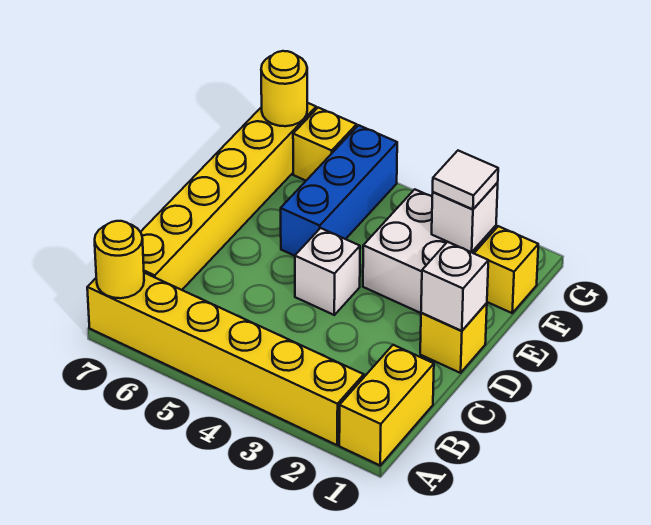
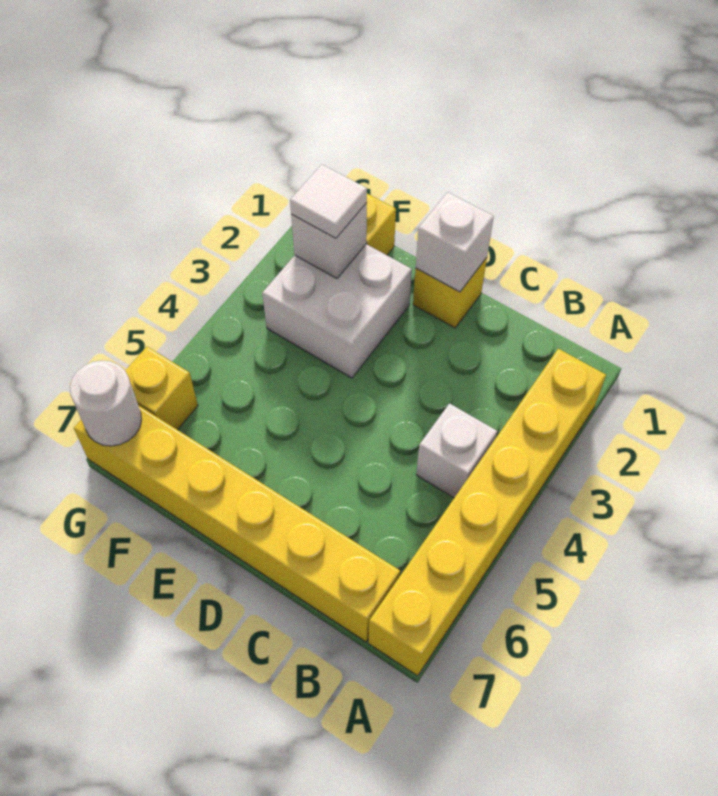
yellow 1x2 brick [339,345,434,465] -> none
yellow 1x1 round brick [95,221,144,298] -> none
white 1x1 brick [295,228,360,315] -> white 1x1 brick moved to [416,403,497,498]
blue 1x3 brick [281,125,397,256] -> none
yellow 1x1 round brick [261,51,307,126] -> white 1x1 round brick [70,361,142,446]

